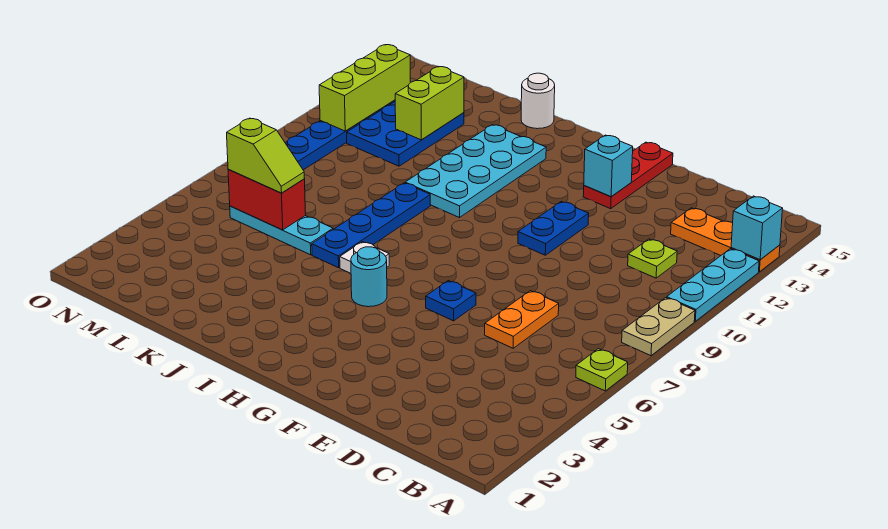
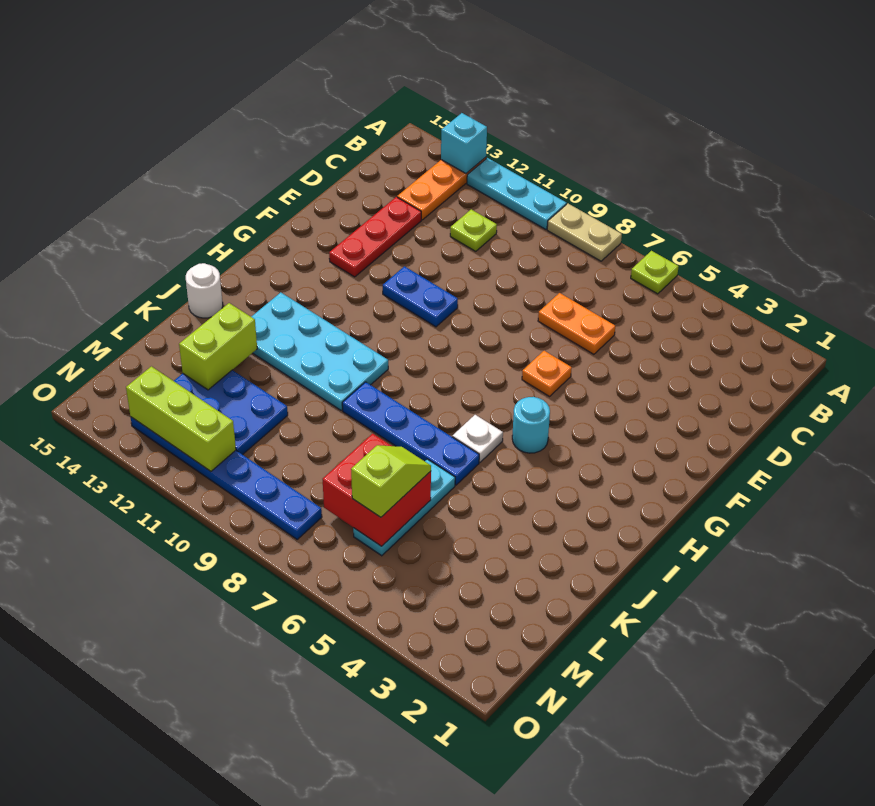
blue 1x1 plate [426,281,476,321] -> orange 1x1 plate [522,351,572,396]
red 1x3 plate [583,142,673,209] -> red 1x3 plate turned to [329,197,421,277]
cyan 1x1 brick [584,135,633,197] -> none
red 1x2 brick [228,169,306,230] -> red 2x2 brick [323,434,431,546]
lime 1x2 brick [395,67,464,140] -> lime 1x2 brick turned to [179,303,257,390]

